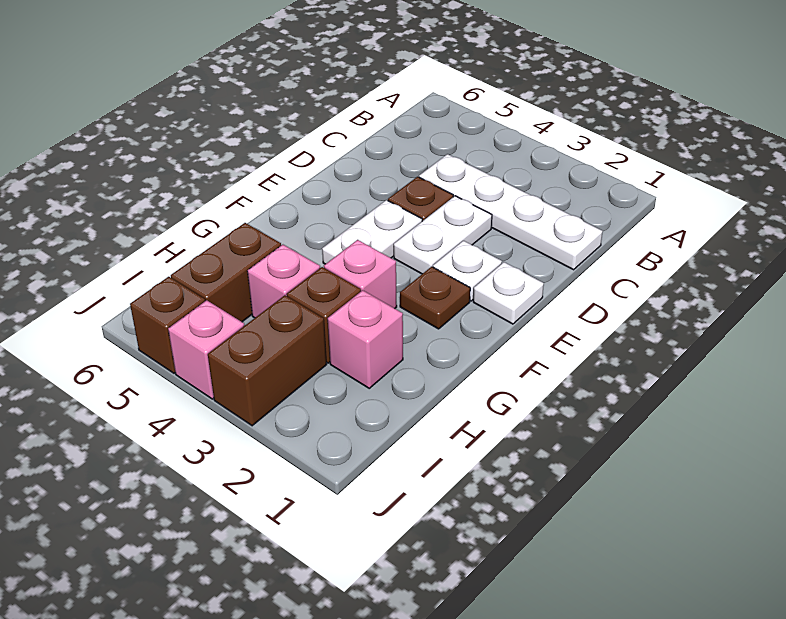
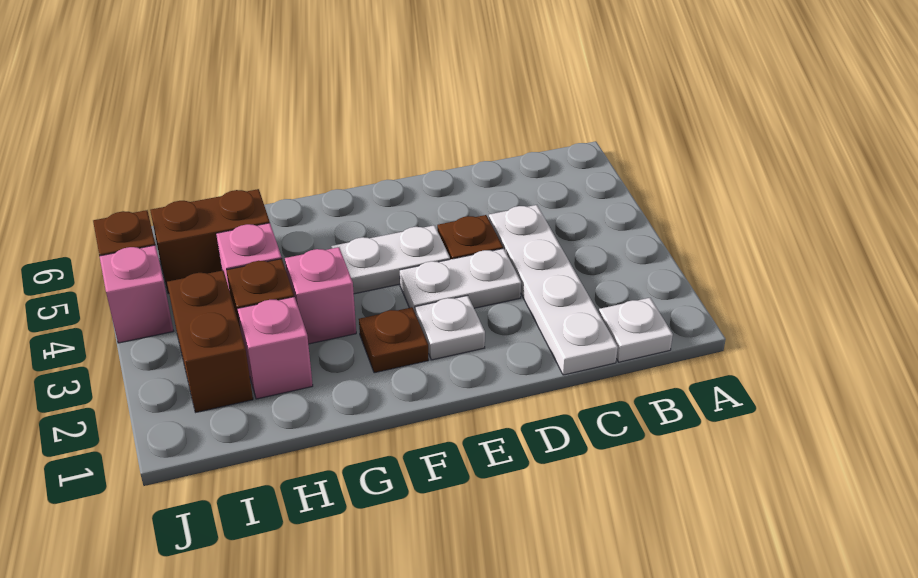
white 1x1 plate [473,262,544,324] -> white 1x1 plate moved to [599,298,673,362]
brown 1x2 brick [208,295,327,426] -> brown 1x2 brick turned to [167,271,253,412]

